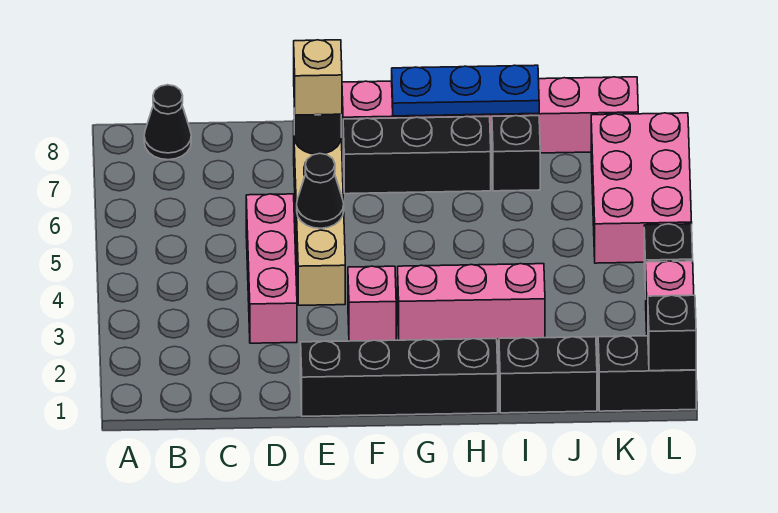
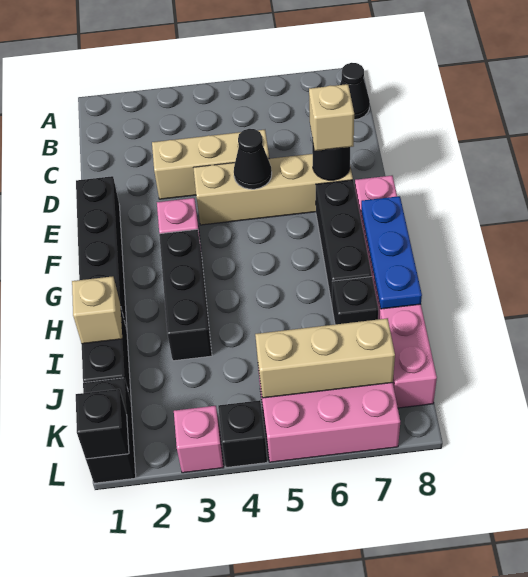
pink 1x3 brick [246,194,297,343] -> tan 1x3 brick [152,130,269,199]
pink 1x3 brick [398,264,545,340] -> black 1x3 brick [159,229,212,361]
none -> tan 1x1 brick [72,276,122,344]
none -> tan 1x3 brick [255,318,395,398]

